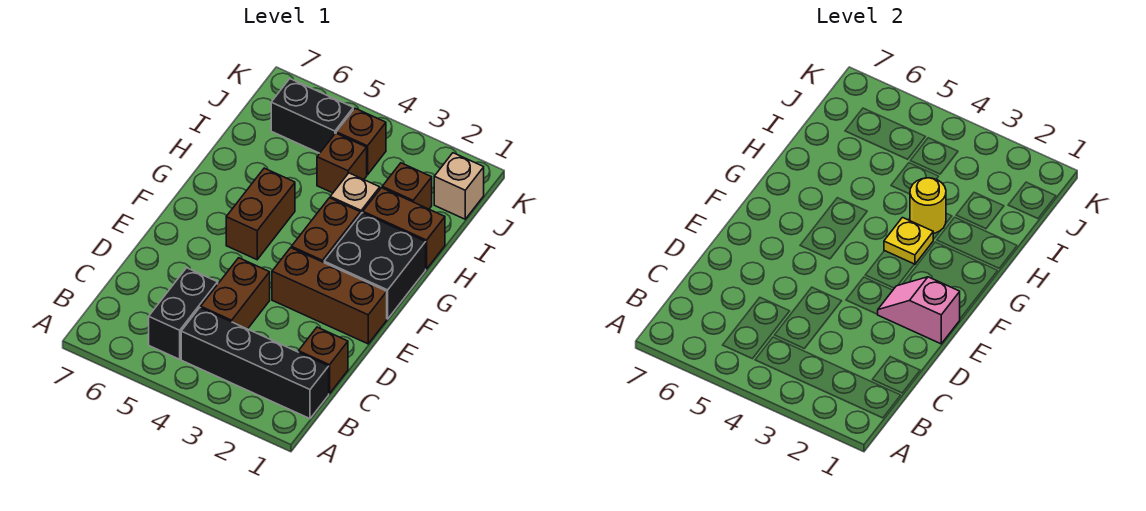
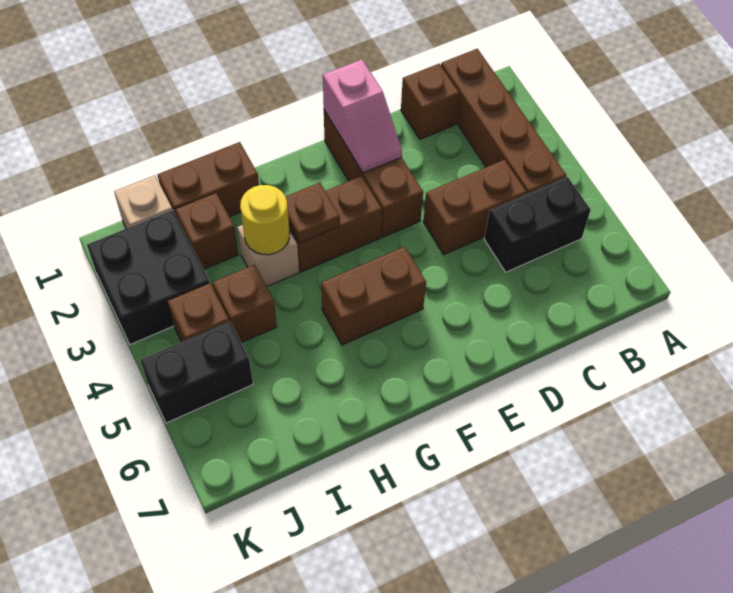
black 1x4 brick [181,308,329,419] -> brown 1x4 brick [441,49,566,194]
black 2x2 brick [324,213,426,319] -> black 2x2 brick moved to [87,210,210,345]
yellow 1x1 plate [884,218,933,264] -> brown 1x1 plate [286,183,340,243]
brown 1x2 brick [363,188,445,269] -> brown 1x2 brick turned to [157,142,259,217]
black 1x2 brick [271,79,353,153] -> black 1x2 brick turned to [140,321,253,423]

